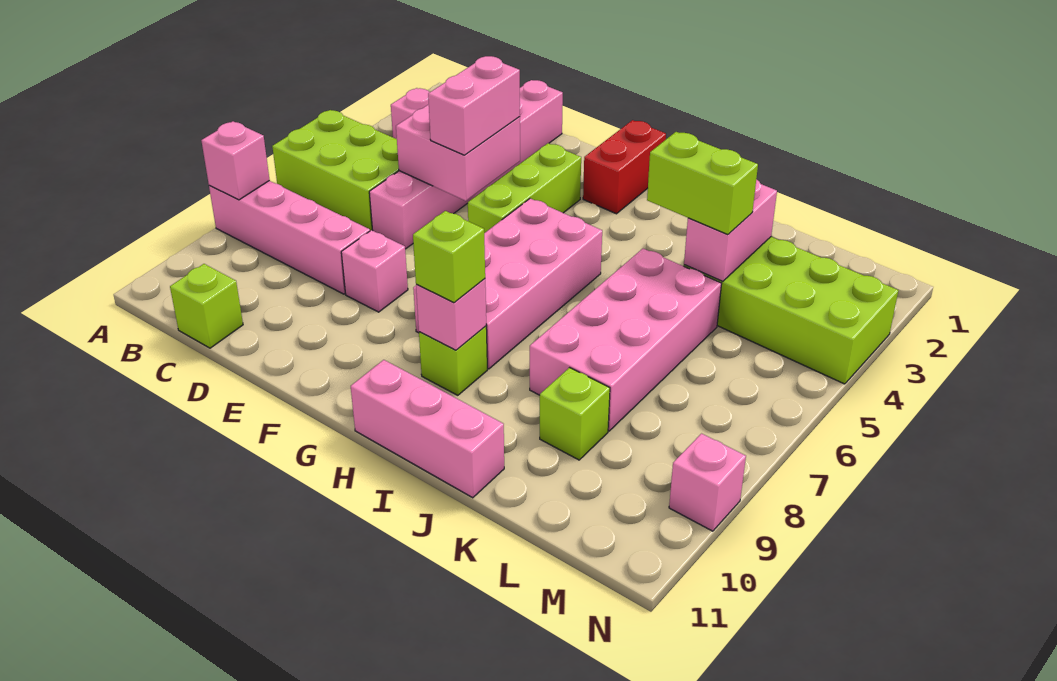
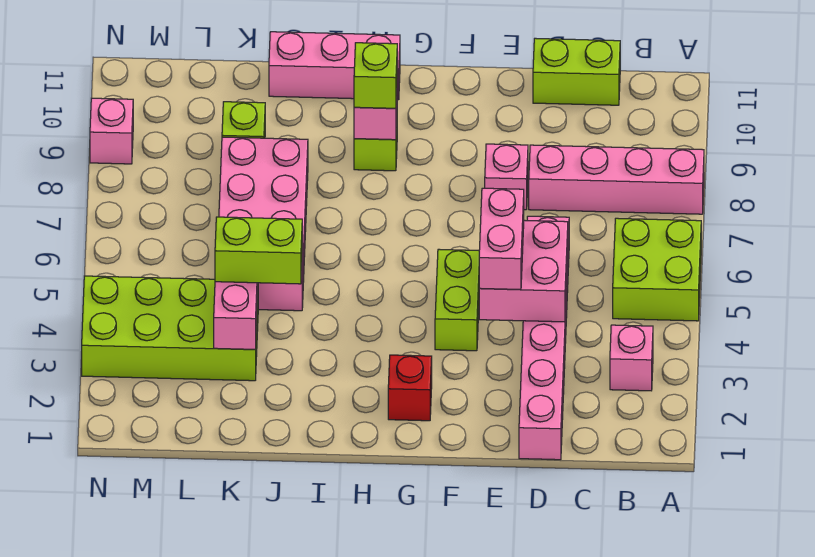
lime 2x3 brick [272,110,399,231] -> lime 2x2 brick [613,218,701,321]
pink 1x1 brick [201,121,270,200] -> none
lime 1x1 brick [170,264,243,348] -> lime 1x2 brick [533,38,620,105]
lime 1x3 brick [468,143,581,233] -> lime 1x2 brick [435,249,480,351]
red 1x2 brick [583,120,666,214] -> red 1x1 brick [388,355,432,421]
pink 2x4 brick [413,198,602,369] -> none

